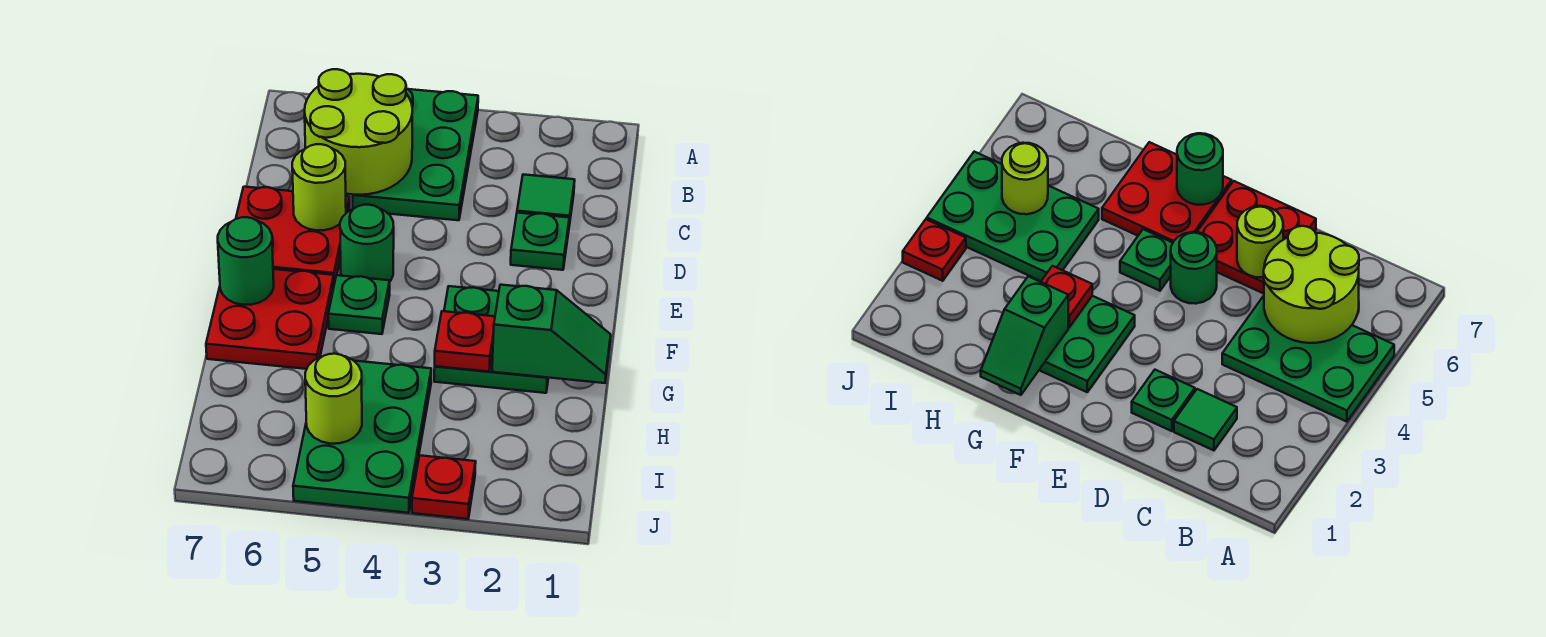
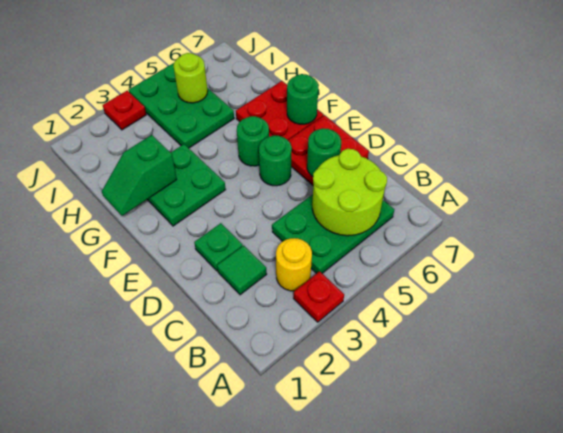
green 2x3 plate [353,89,478,220] -> green 2x3 plate turned to [272,194,394,274]
none -> yellow 1x1 round brick [276,238,312,291]
lime 1x1 round brick [292,144,346,230] -> green 1x1 round brick [307,128,341,176]
green 1x1 plate [328,275,390,334] -> green 1x1 round brick [237,116,269,166]
red 1x1 plate [435,311,495,372] -> red 1x1 plate moved to [293,271,344,322]

